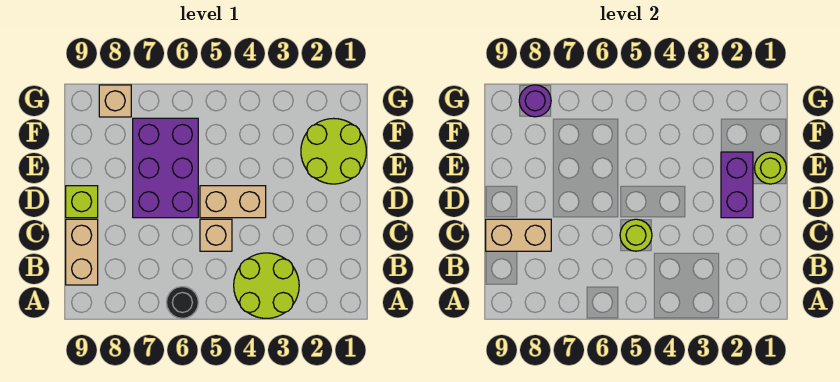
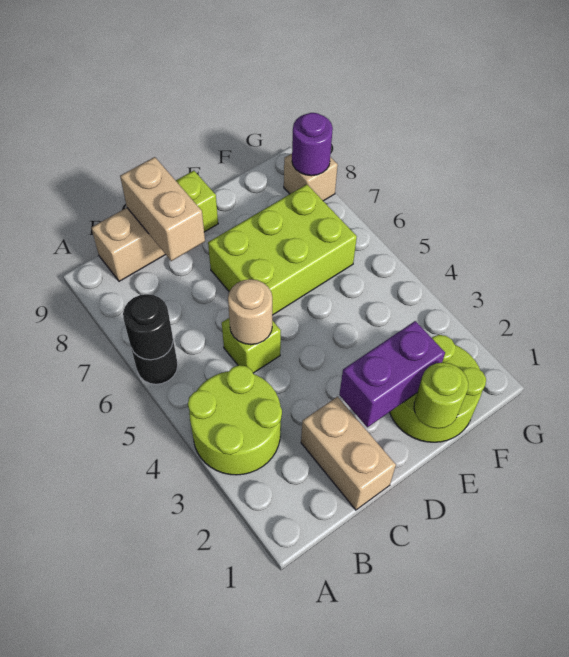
none -> black 1x1 round brick [123,294,173,360]
tan 1x1 brick [200,219,232,251] -> lime 1x1 brick [222,318,281,373]
lime 1x1 round brick [620,219,652,251] -> tan 1x1 round brick [228,279,272,345]
tan 1x2 brick [200,186,266,218] -> tan 1x2 brick moved to [301,397,396,510]
purple 2x3 brick [133,118,198,218] -> lime 2x3 brick [208,184,357,315]

